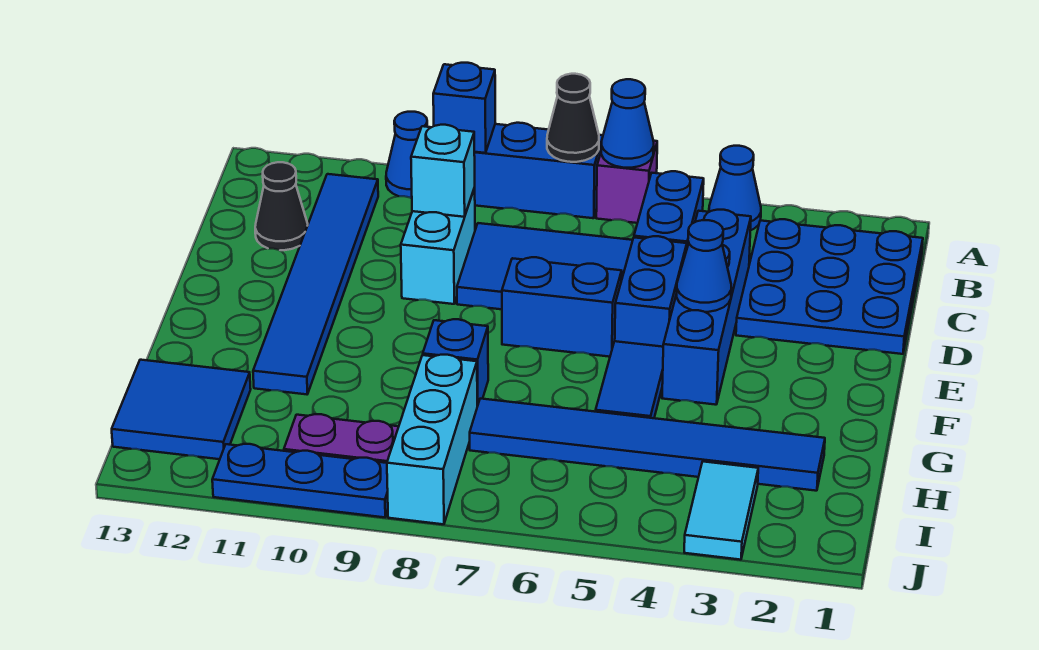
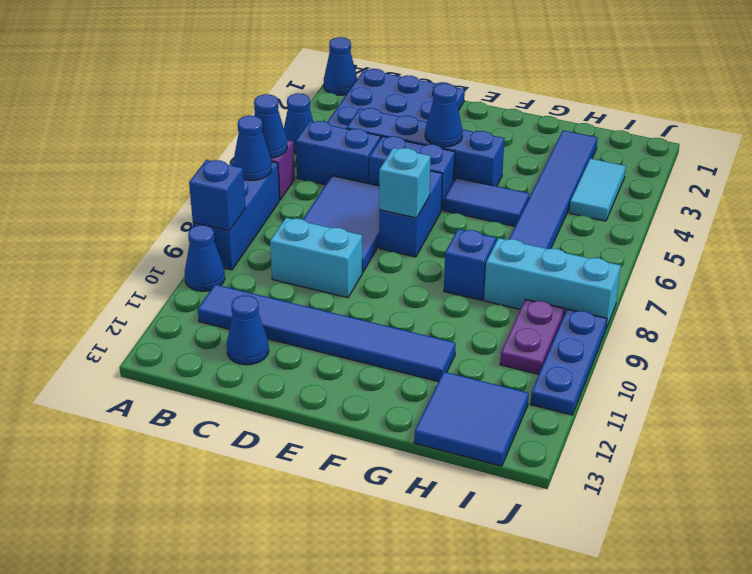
none -> blue 1x1 cone [324,37,357,95]
black 1x1 cone [547,74,599,162] -> blue 1x1 cone [233,115,272,180]
cyan 1x1 brick [411,125,475,217] -> cyan 1x1 brick moved to [379,148,431,218]
black 1x1 cone [255,162,308,250] -> blue 1x1 cone [227,295,269,365]
cyan 1x2 tile [684,462,758,560] -> cyan 1x2 tile turned to [569,159,626,221]

